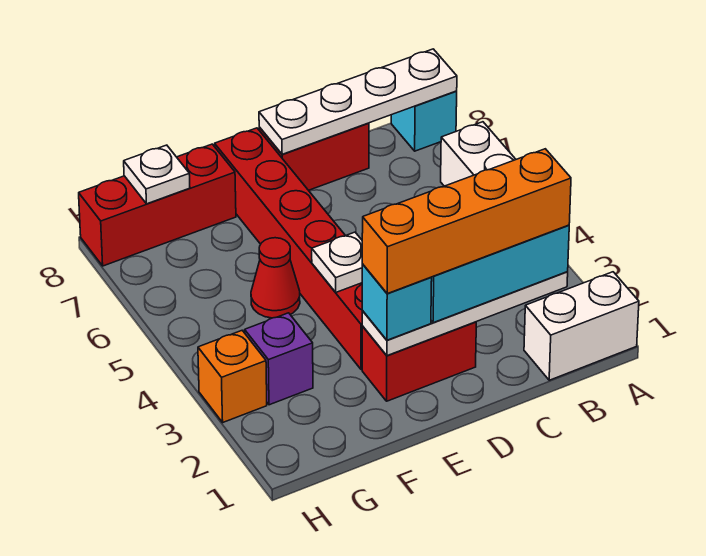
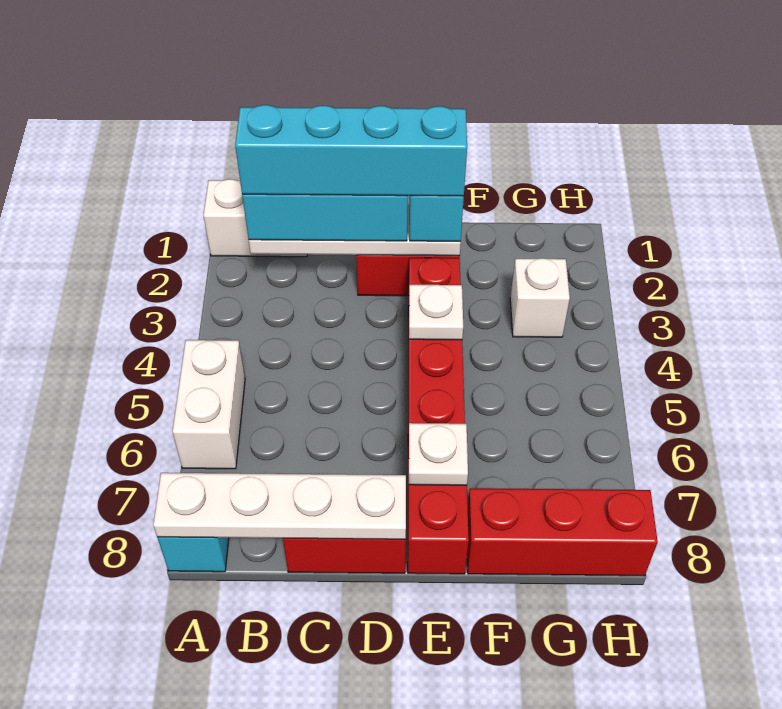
orange 1x4 brick [362,149,571,294] -> cyan 1x4 brick [235,105,467,196]
red 1x1 cone [251,238,300,318] -> none
purple 1x1 brick [245,313,313,405] -> white 1x1 brick [510,258,570,337]
white 1x1 plate [124,145,190,204] -> white 1x1 plate moved to [409,423,468,485]
orange 1x1 brick [198,331,267,422] -> none

